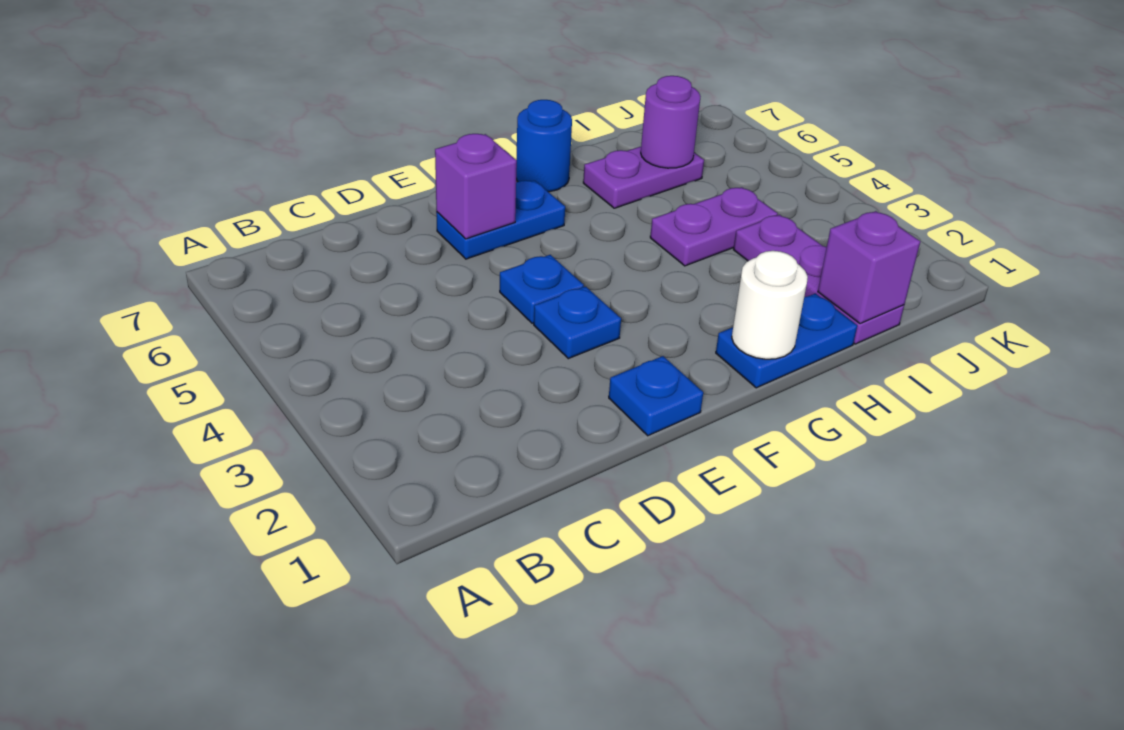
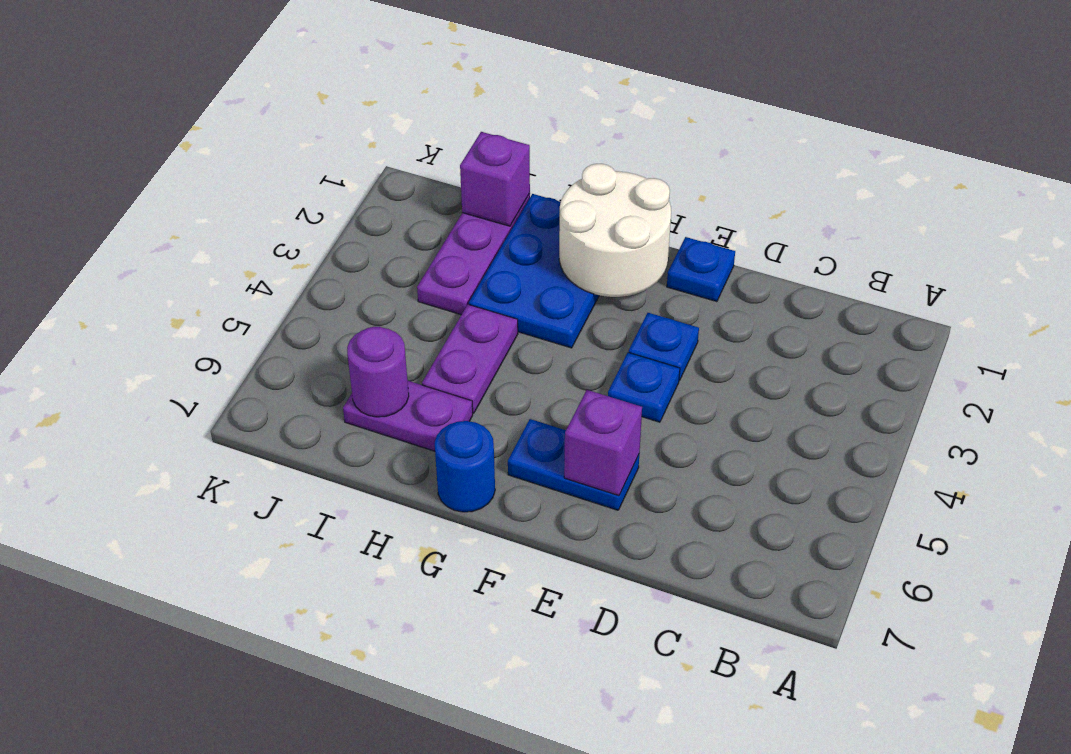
blue 1x2 plate [716,293,857,388] -> blue 2x3 plate [469,194,599,348]
white 1x1 round brick [732,251,808,359] -> white 2x2 round brick [559,164,671,297]
purple 1x2 plate [650,187,778,266] -> purple 1x2 plate turned to [422,304,518,413]

